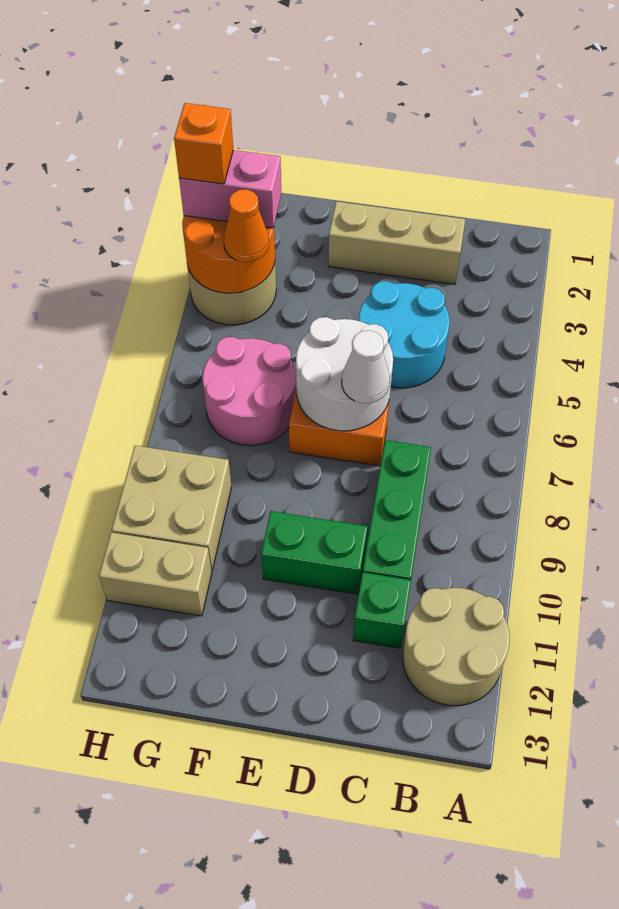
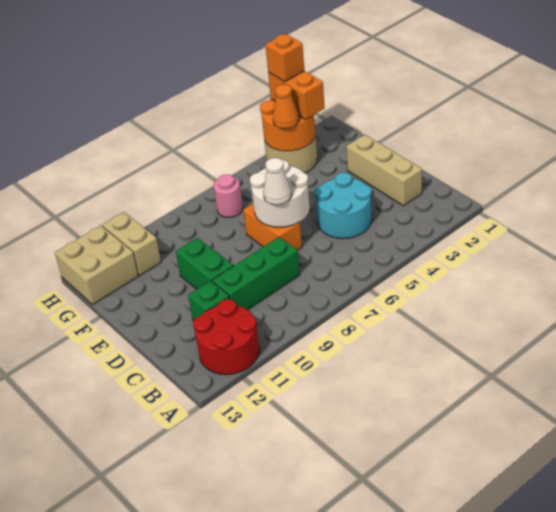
tan 2x2 round brick [402,588,510,706] -> red 2x2 round brick [193,299,259,375]
pink 2x2 round brick [203,337,296,446] -> pink 1x1 round brick [213,175,243,217]
pink 1x2 brick [179,150,281,228] -> orange 1x2 brick [268,71,325,120]
tan 2x2 brick [112,446,232,571] -> tan 2x2 brick moved to [55,225,138,305]

